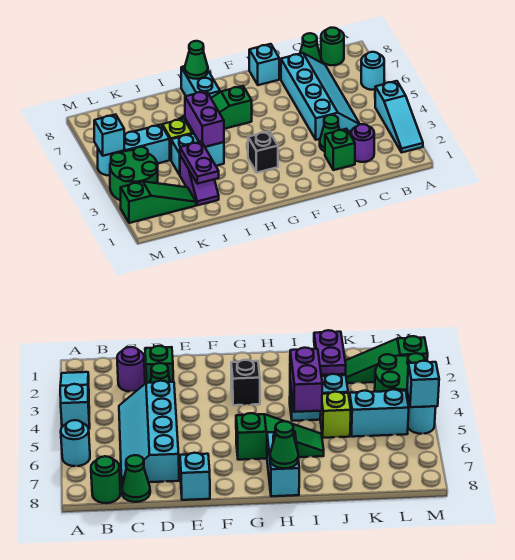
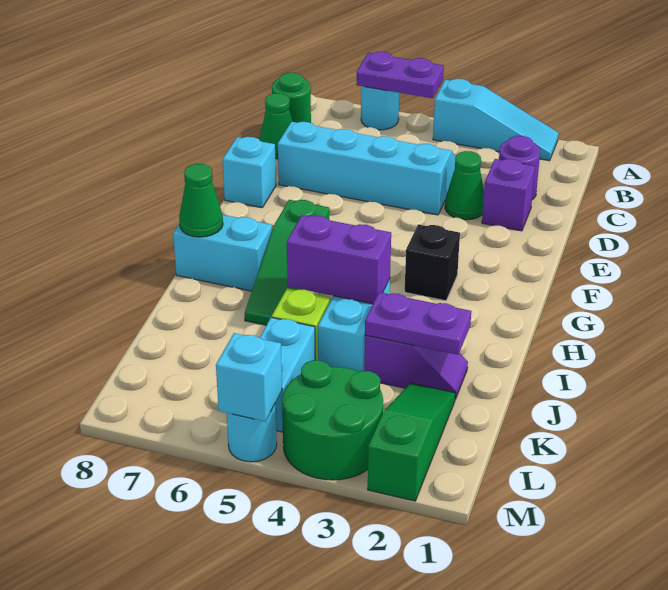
none -> purple 1x2 plate [357,52,444,98]
green 1x1 brick [325,129,355,170] -> purple 1x1 brick [482,159,535,231]

